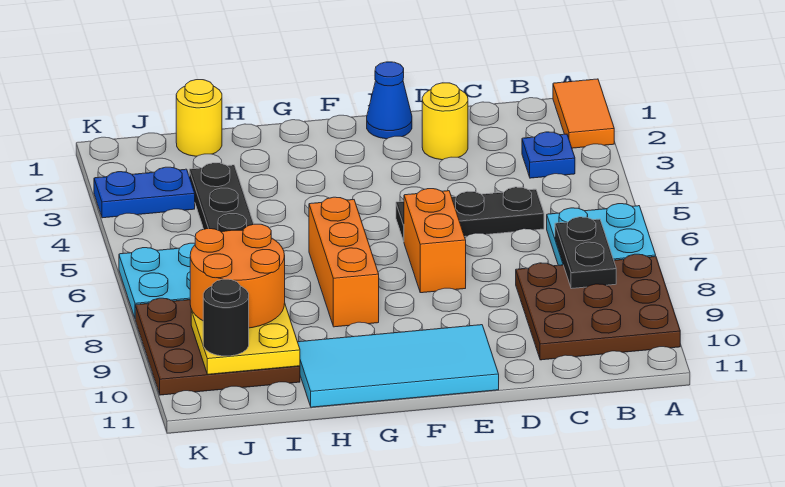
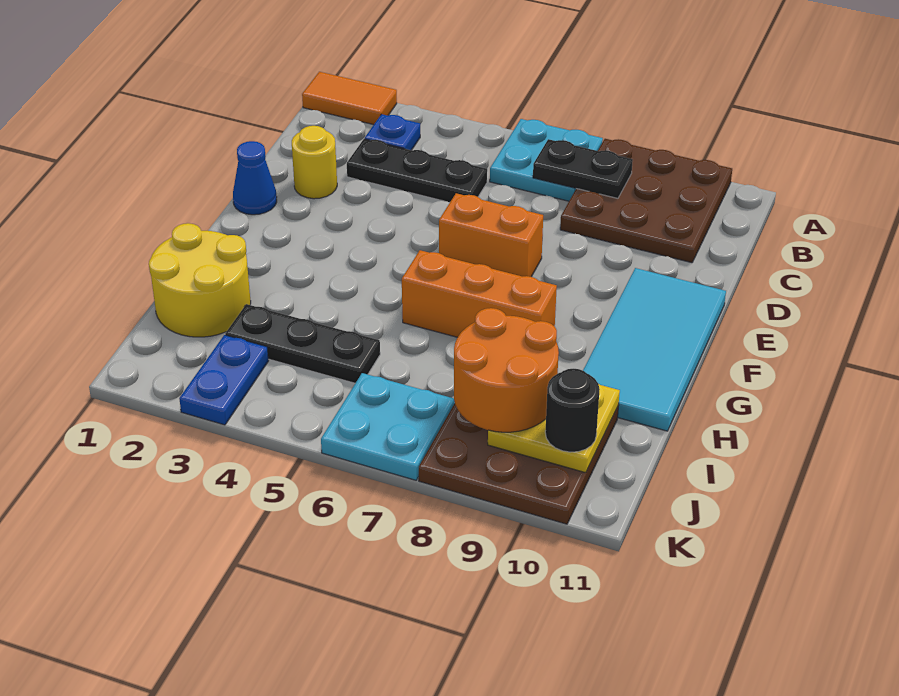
black 1x3 plate [396,187,544,241] -> black 1x3 plate turned to [347,139,487,202]
yellow 1x1 round brick [176,80,222,156] -> yellow 2x2 round brick [149,223,251,337]

